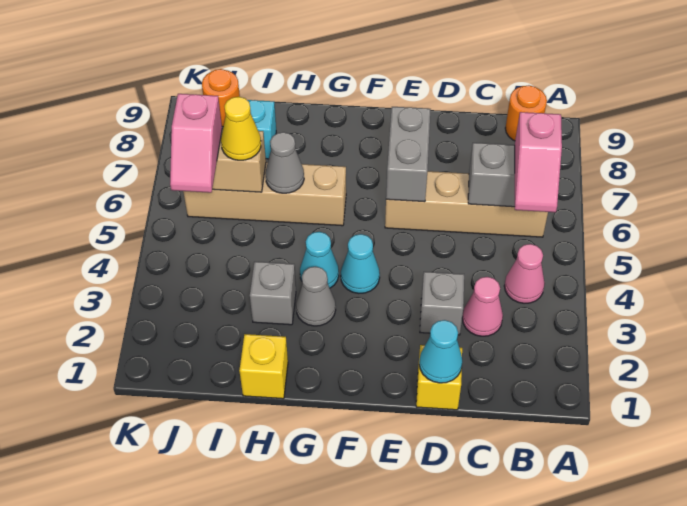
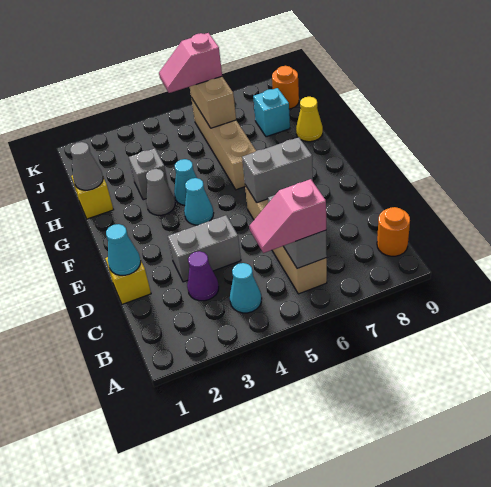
pink 1x1 cone [504,244,545,303] -> cyan 1x1 cone [230,263,262,313]
pink 1x1 cone [462,277,503,336] -> purple 1x1 cone [187,251,219,301]
grey 1x1 brick [420,272,464,335] -> grey 1x2 brick [168,215,241,282]
grey 1x1 cone [265,132,304,193] -> grey 1x1 cone moved to [70,142,103,190]
yellow 1x1 cone [221,97,261,160] -> yellow 1x1 cone moved to [296,97,323,142]

